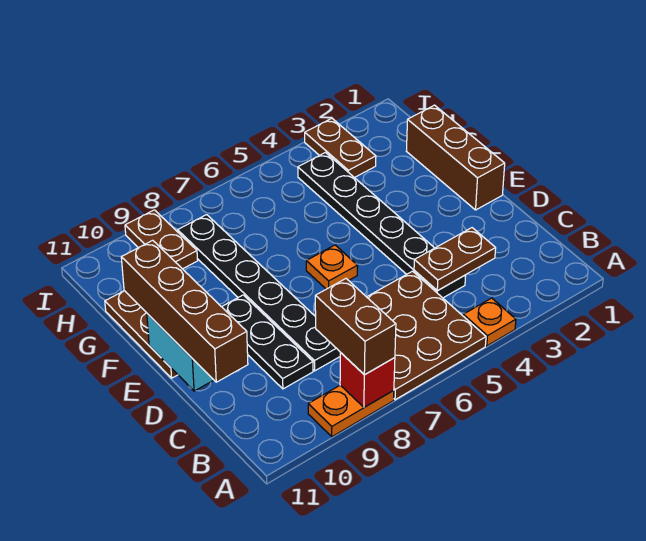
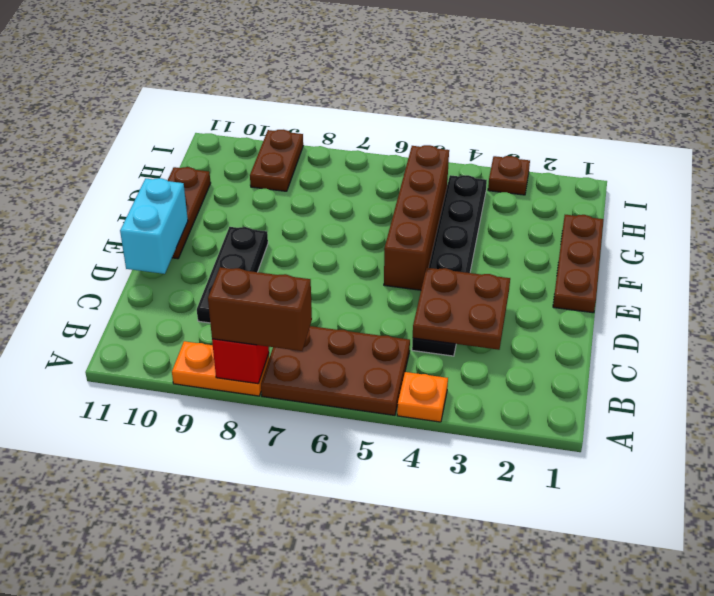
brown 3x3 plate [367,271,486,400] -> brown 2x3 plate [261,326,410,415]
brown 1x2 brick [315,279,396,375] -> brown 1x2 brick turned to [208,267,312,351]
brown 1x2 plate [414,228,496,291] -> brown 2x2 plate [413,268,510,350]
black 1x6 plate [178,215,340,371] -> none
brown 1x4 brick [121,240,248,382] -> brown 1x4 brick moved to [384,145,449,290]
brown 1x3 brick [407,105,505,210] -> brown 1x3 plate [553,215,604,313]
orange 1x1 plate [306,245,358,289] -> none
brown 1x2 plate [305,118,376,178] -> brown 1x1 plate [488,156,530,195]

